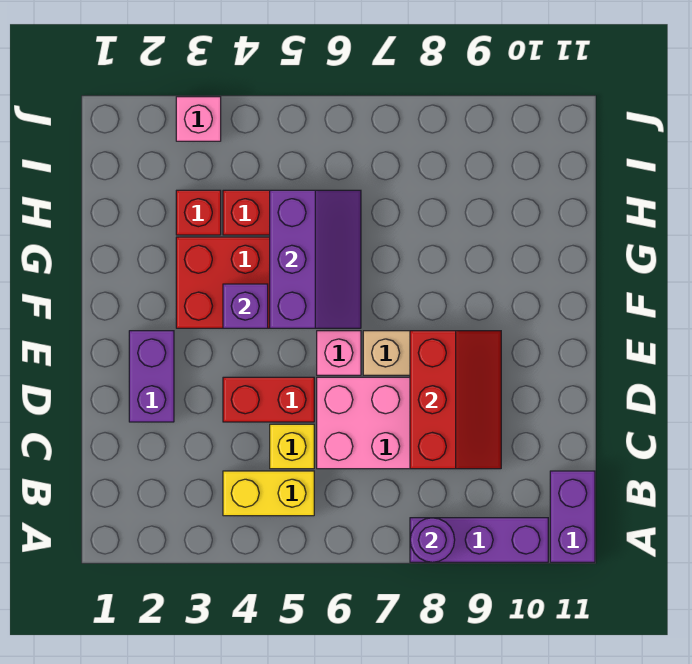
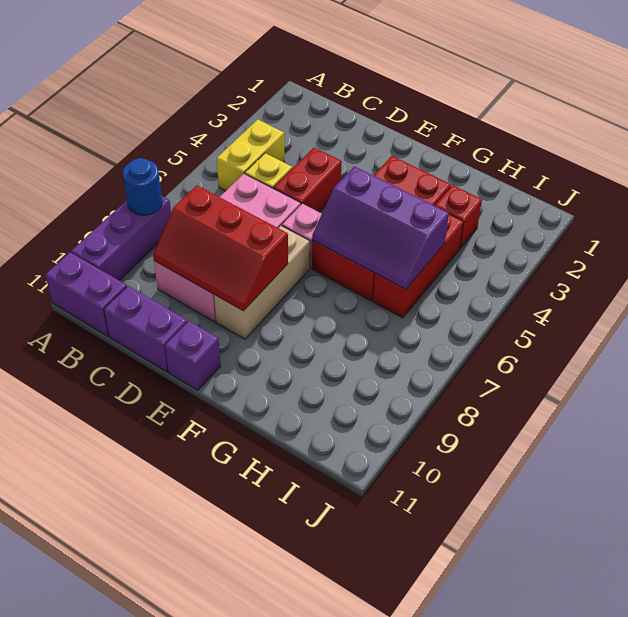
purple 1x1 round brick [410,518,455,562] -> blue 1x1 round brick [123,158,162,215]
purple 1x2 brick [129,331,174,422] -> purple 1x2 brick moved to [104,286,187,372]
purple 1x1 brick [223,284,268,328] -> purple 1x1 brick moved to [165,321,221,390]
pink 1x1 brick [176,97,221,141] -> none

